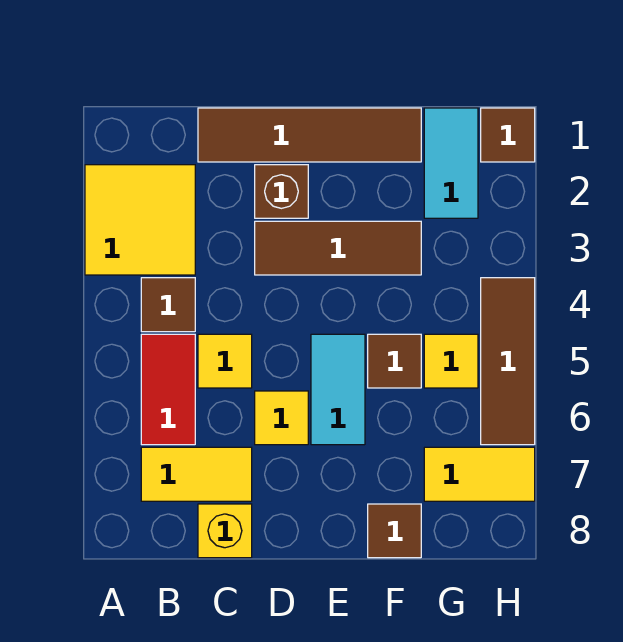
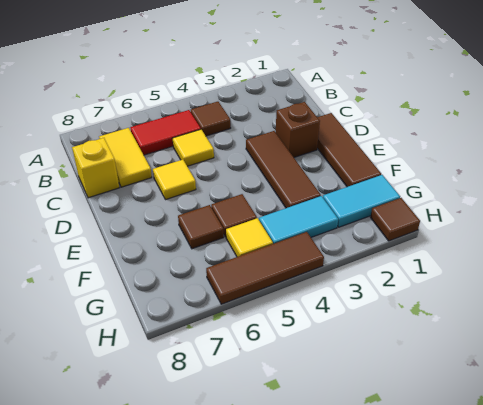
yellow 2x2 tile [85,165,195,275] -> none
brown 1x4 tile [198,108,421,162] -> brown 1x3 tile [317,113,381,187]
cyan 1x2 tile [311,334,365,445] -> cyan 1x2 tile moved to [259,196,338,244]
brown 1x1 tile [368,504,421,558] -> brown 1x1 tile moved to [178,205,224,249]
yellow 1x2 tile [424,447,535,501] -> none

